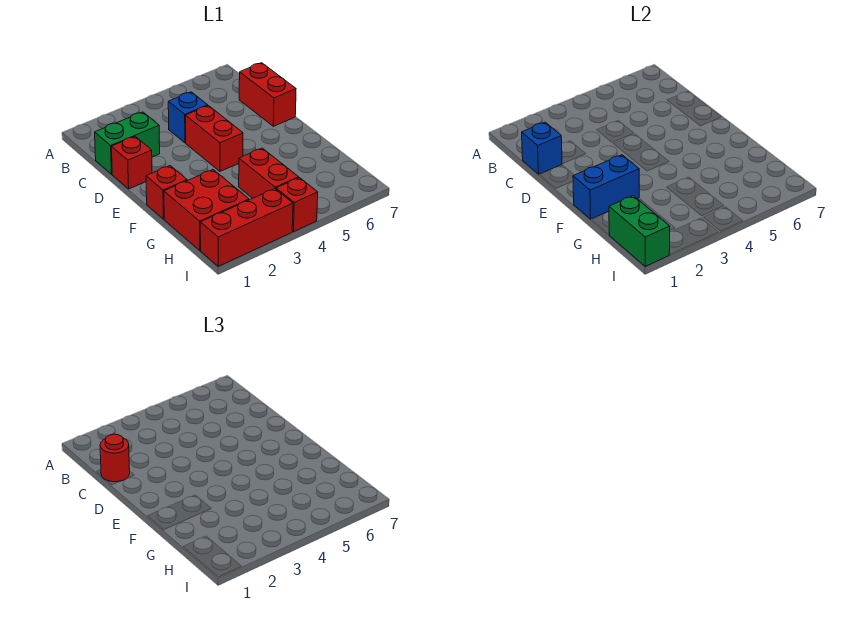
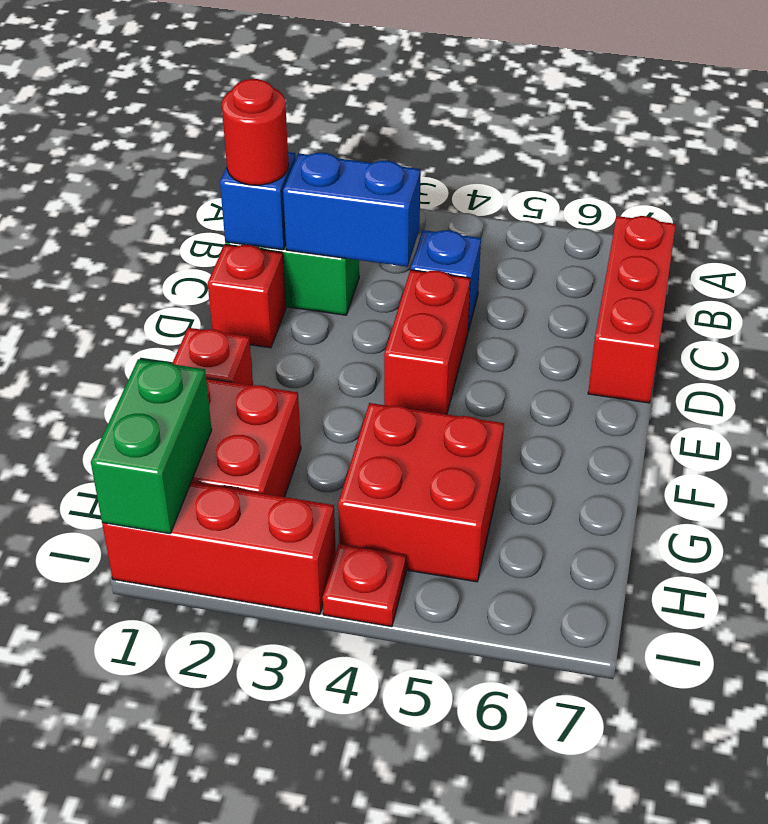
red 1x2 brick [239,63,296,126] -> red 1x3 brick [588,216,676,403]
blue 1x2 brick [573,155,639,219] -> blue 1x2 brick moved to [283,153,421,267]
red 1x2 brick [239,148,299,198] -> red 2x2 brick [338,403,504,582]
red 1x1 brick [276,178,318,232] -> red 1x1 plate [323,544,406,627]

